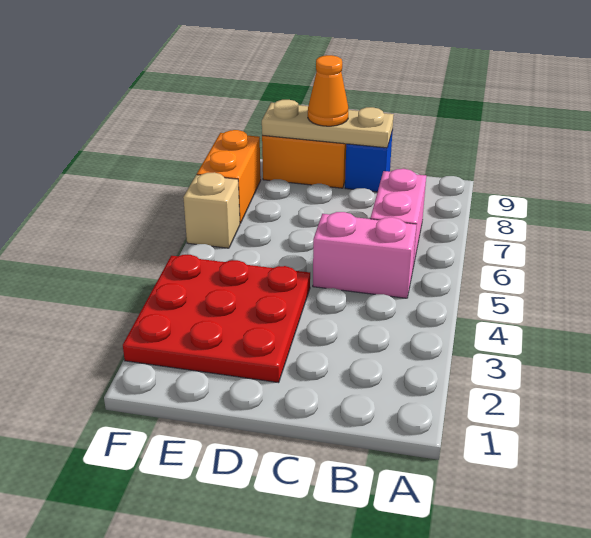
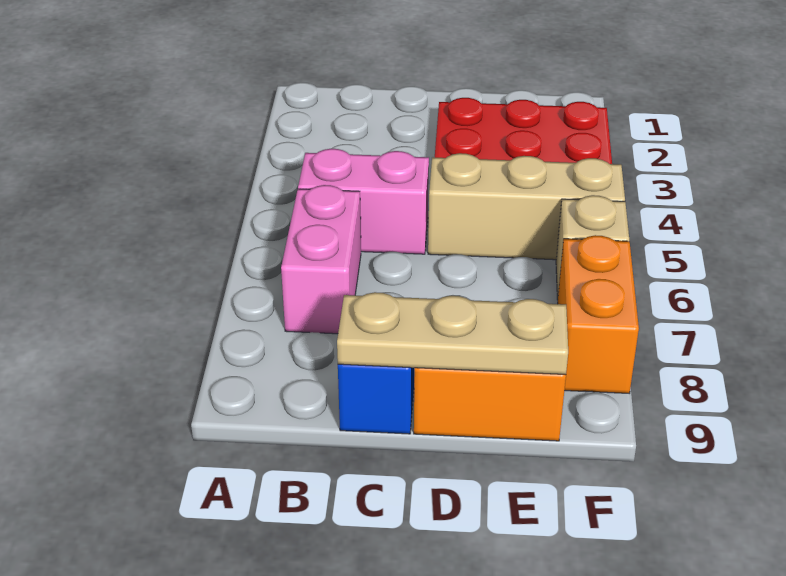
none -> tan 1x3 brick [428,153,625,260]
orange 1x1 cone [308,55,348,126] -> none

